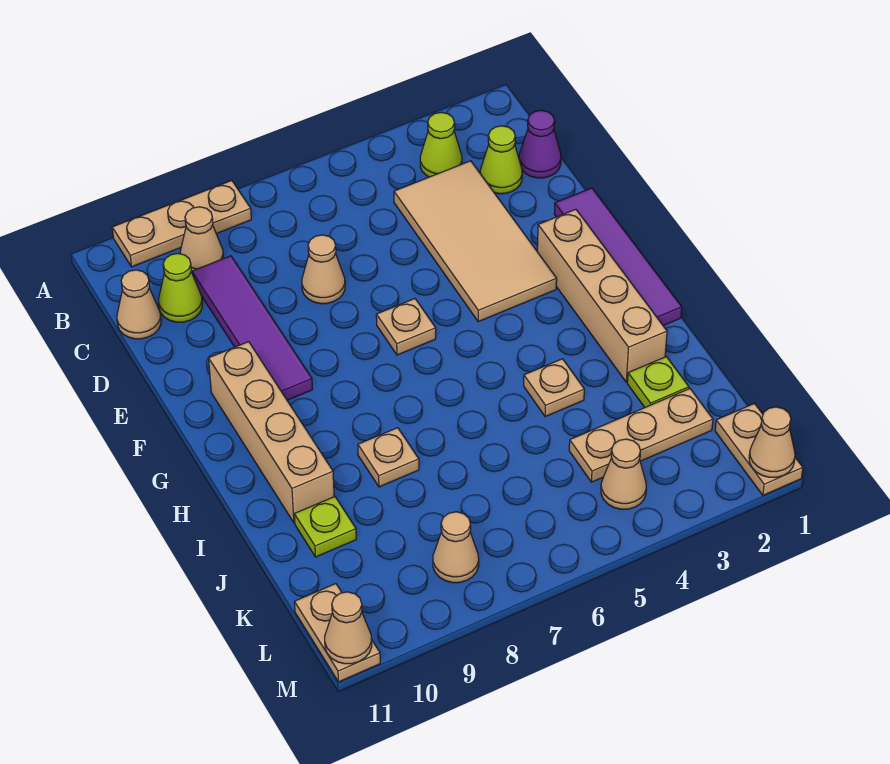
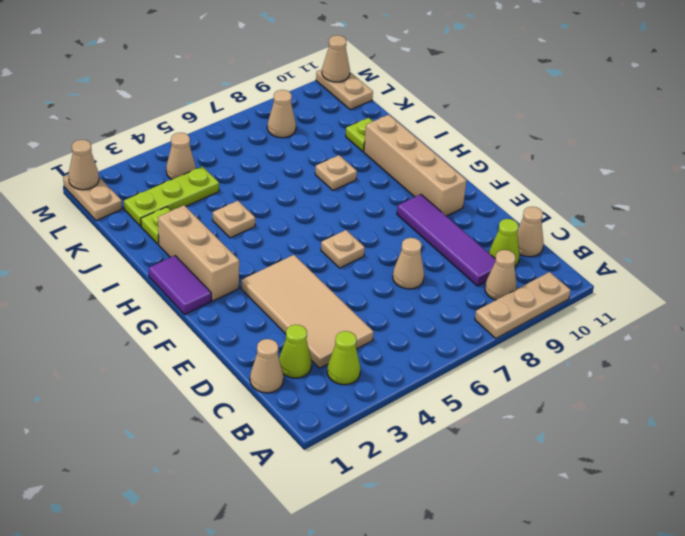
purple 1x1 cone [519,110,561,178] -> tan 1x1 cone [250,339,284,393]
purple 1x4 tile [554,188,682,326] -> purple 1x2 tile [149,256,211,314]
tan 1x4 brick [537,209,667,382] -> tan 1x3 brick [158,205,239,301]
tan 1x3 plate [569,389,713,482] -> lime 1x3 plate [124,166,219,226]

